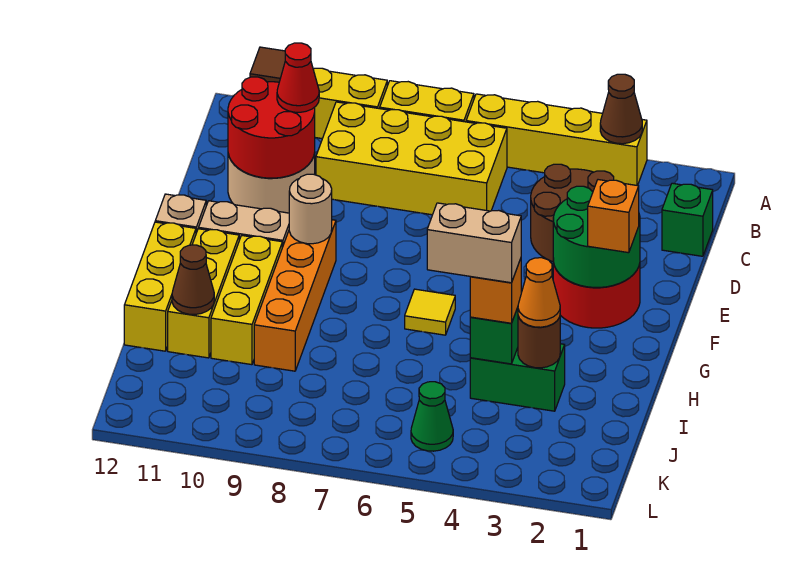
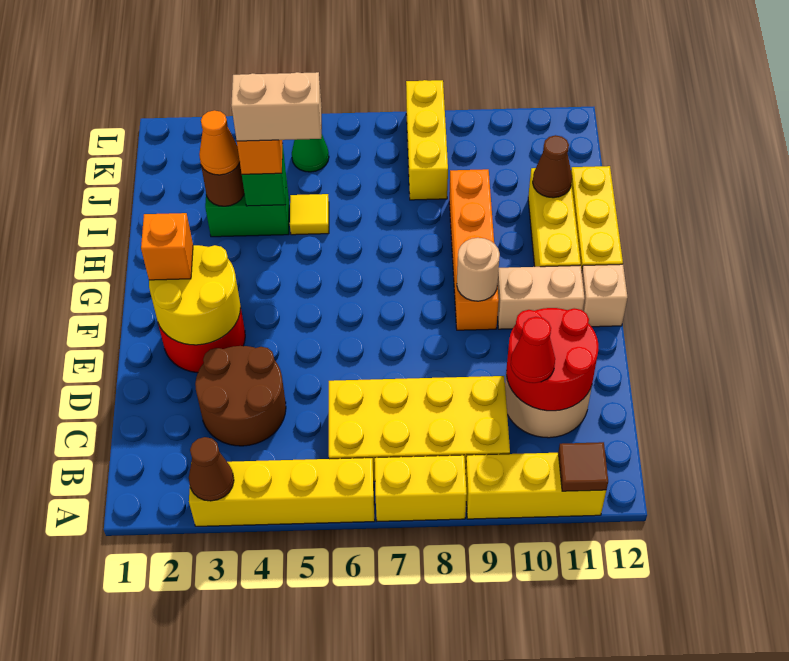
green 1x1 brick [662,183,713,256] -> none
green 2x2 round brick [553,186,640,287] -> yellow 2x2 round brick [149,245,240,345]
yellow 1x1 tile [405,289,455,335] -> yellow 1x1 tile moved to [290,194,329,235]
yellow 1x3 brick [211,236,282,365] -> yellow 1x3 brick moved to [406,80,448,200]

